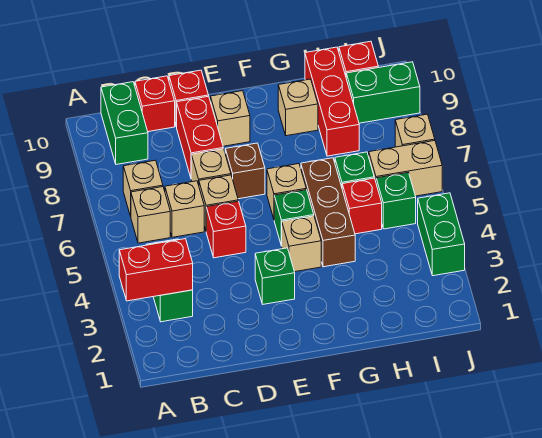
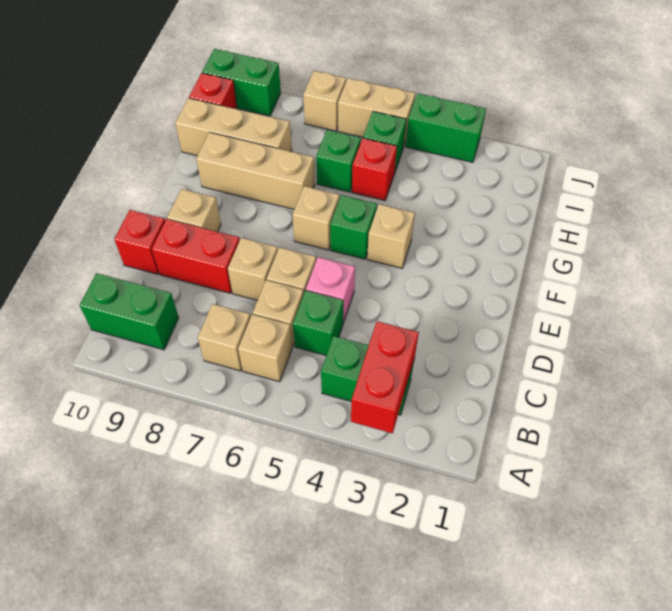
red 1x1 brick [135,76,175,132] -> none
red 1x1 brick [206,201,246,258] -> pink 1x1 brick [306,257,355,323]
green 1x1 brick [255,248,295,304] -> green 1x1 brick moved to [293,290,343,355]
brown 1x1 brick [225,143,265,199] -> none
brown 1x3 brick [301,158,355,267] -> none
tan 1x1 brick [278,79,318,136] -> tan 1x3 brick [196,132,315,209]
red 1x3 brick [305,47,359,156] -> tan 1x3 brick [175,98,292,156]
tan 1x2 brick [369,141,442,196] -> tan 1x2 brick turned to [338,78,415,145]
green 1x2 brick [346,62,420,123] -> green 1x2 brick turned to [202,49,281,116]

